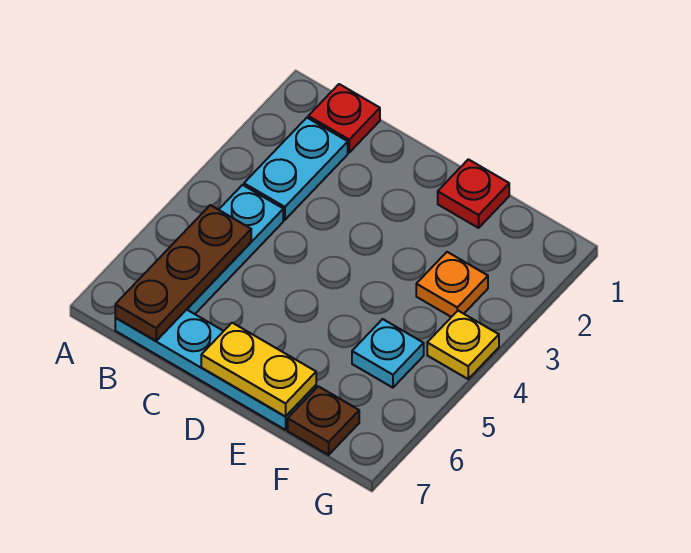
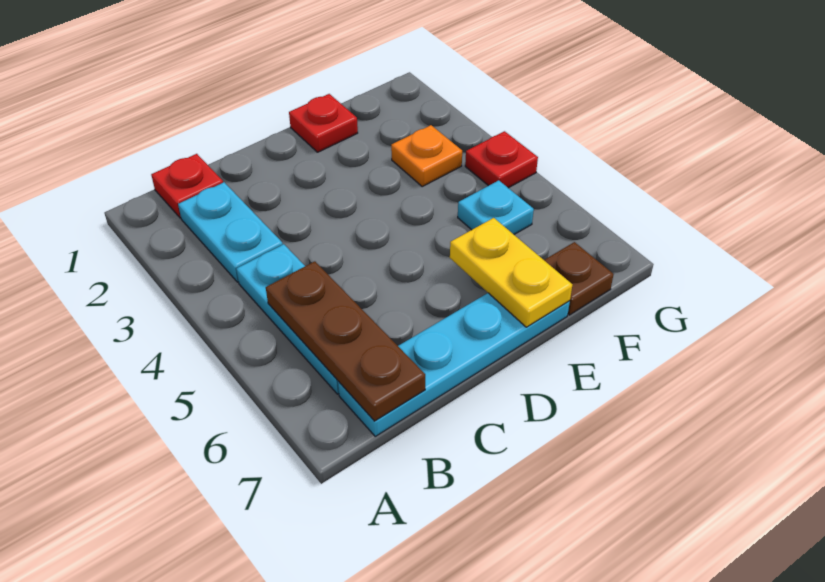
yellow 1x2 plate [201,323,316,417] -> yellow 1x2 plate turned to [450,218,572,327]
yellow 1x1 plate [427,311,499,379] -> red 1x1 plate [465,131,538,188]

